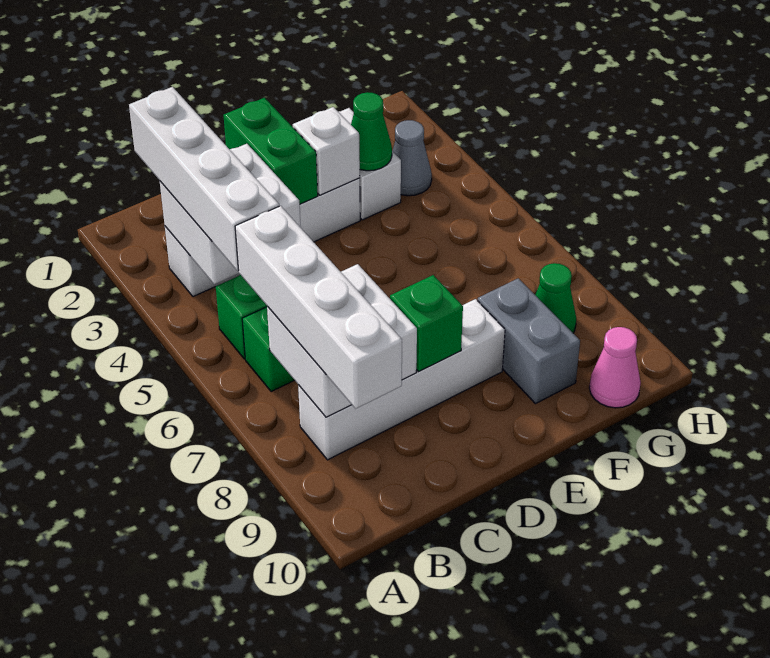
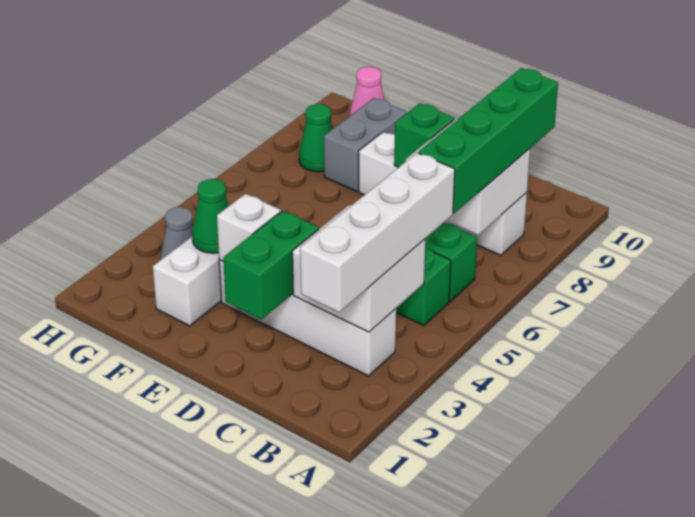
white 1x4 brick [235,206,402,409] -> green 1x4 brick [418,68,558,213]

